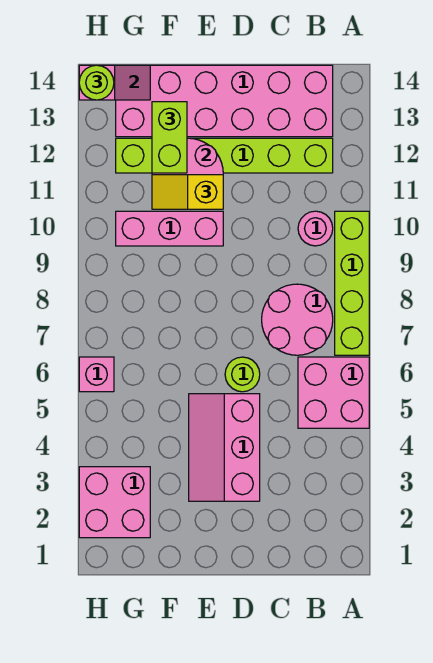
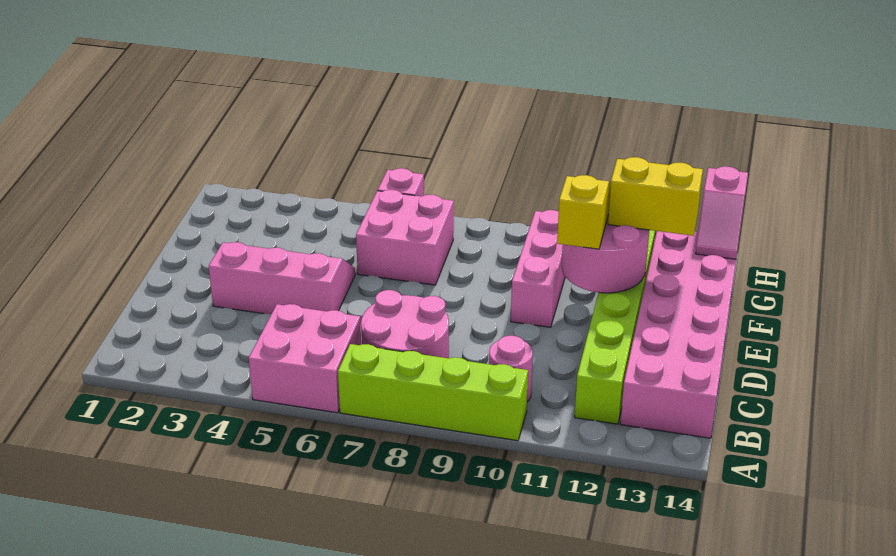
lime 1x1 round brick [225,357,260,392] -> none
lime 1x2 brick [152,102,187,173] -> yellow 1x2 brick [608,157,703,236]
pink 2x2 brick [79,467,150,538] -> pink 2x2 brick moved to [356,190,454,285]
lime 1x1 round brick [79,65,114,100] -> none

